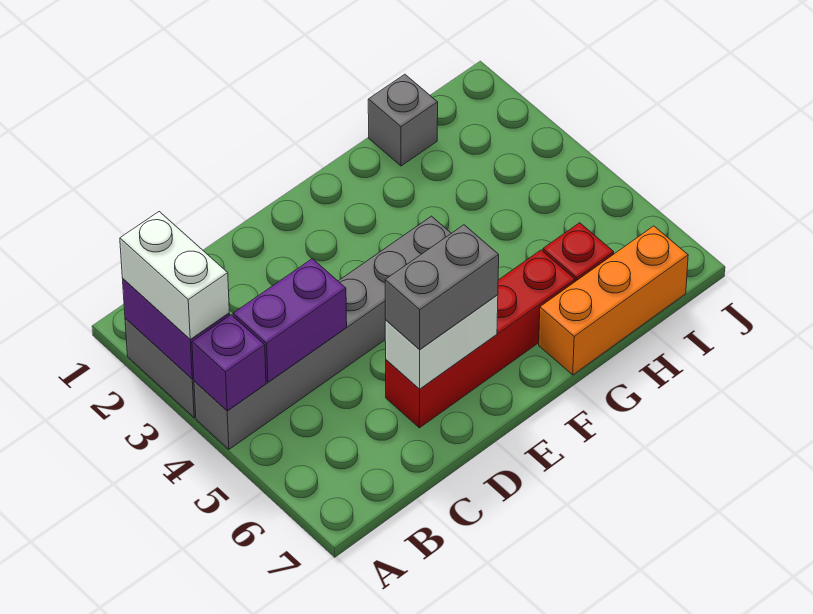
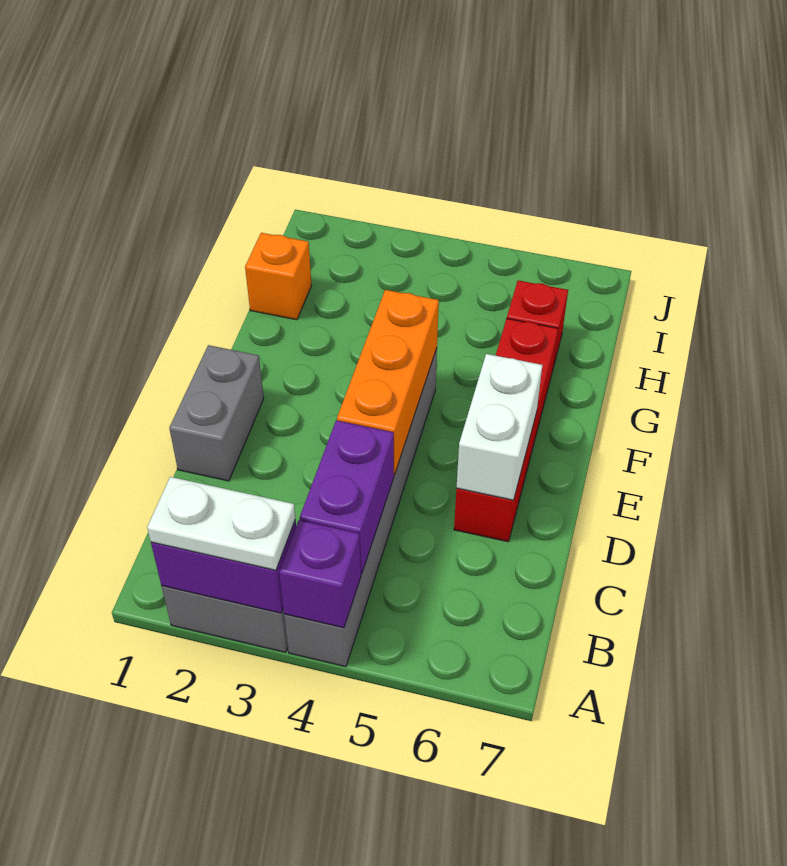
white 1x2 brick [120,212,229,339] -> white 1x2 plate [147,477,295,570]
grey 1x2 brick [385,225,499,350] -> grey 1x2 brick moved to [169,345,264,481]
orange 1x3 brick [539,226,688,375] -> orange 1x3 brick moved to [337,290,439,475]
grey 1x1 brick [368,74,438,166] -> orange 1x1 brick [245,233,311,320]

